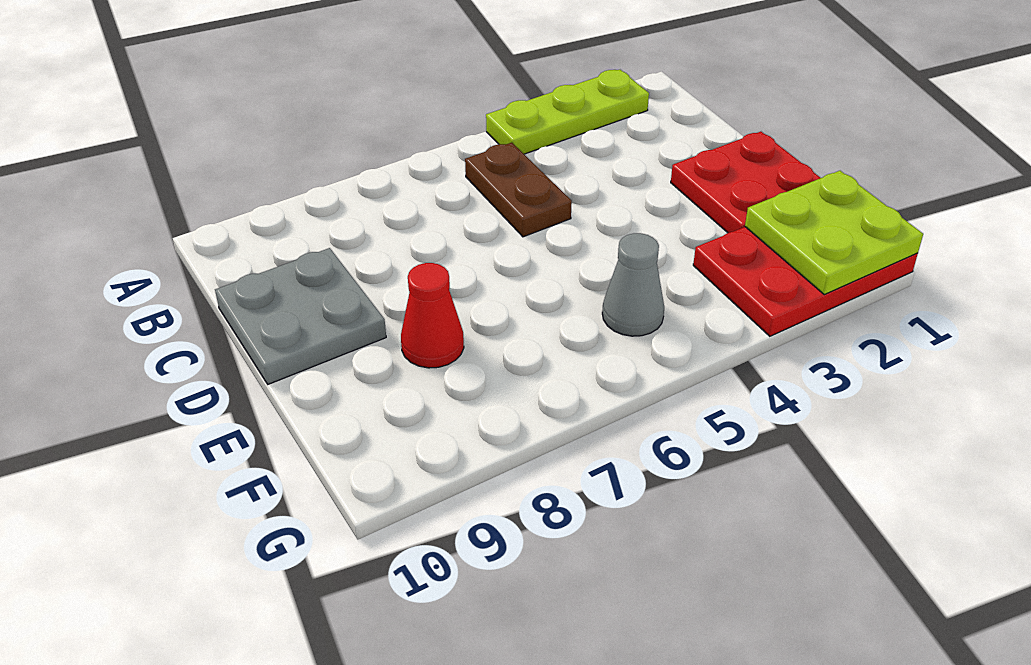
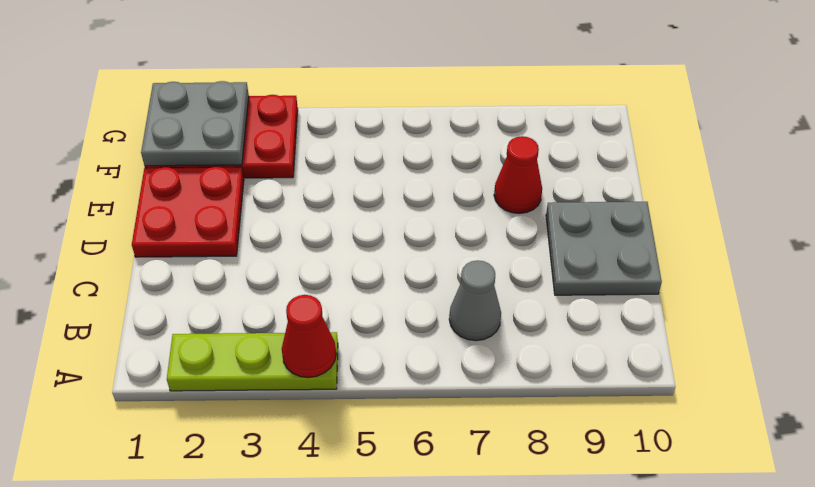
none -> red 1x1 cone [282,295,336,378]
brown 1x2 plate [465,143,572,237] -> none
lime 2x2 plate [745,171,923,295] -> grey 2x2 plate [141,81,249,166]
grey 1x1 cone [602,233,664,336] -> grey 1x1 cone moved to [449,260,501,341]

